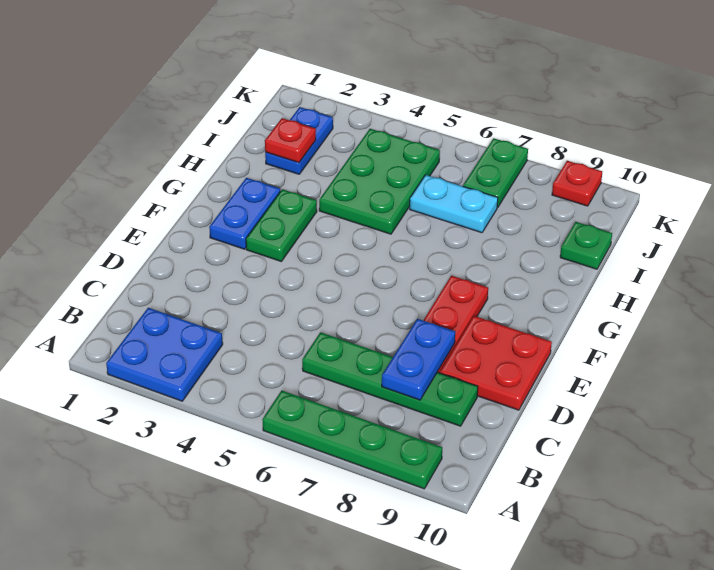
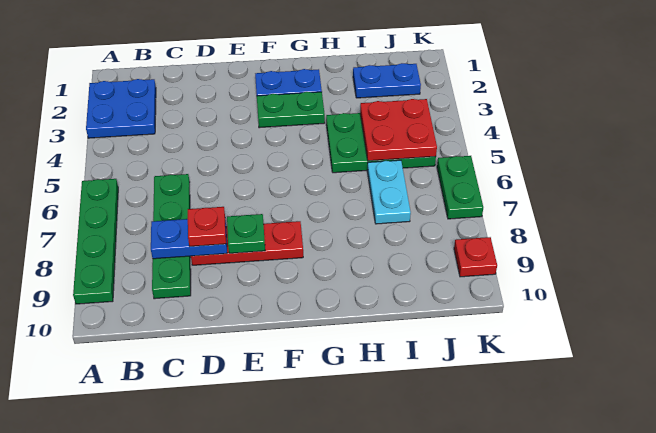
red 2x2 plate [440,316,552,410] -> red 2x2 plate moved to [360,99,437,161]
red 1x1 plate [265,118,316,163] -> red 1x1 plate moved to [188,207,226,247]
green 1x1 plate [560,222,612,269] -> green 1x1 plate moved to [227,214,265,253]
green 1x2 plate [463,138,528,208] -> green 1x2 plate turned to [437,156,483,219]

